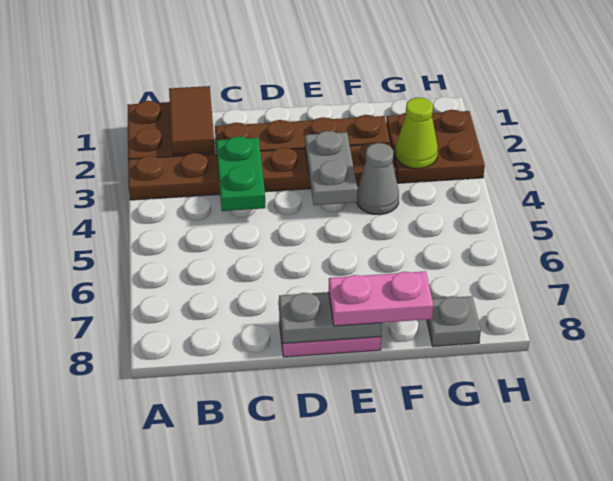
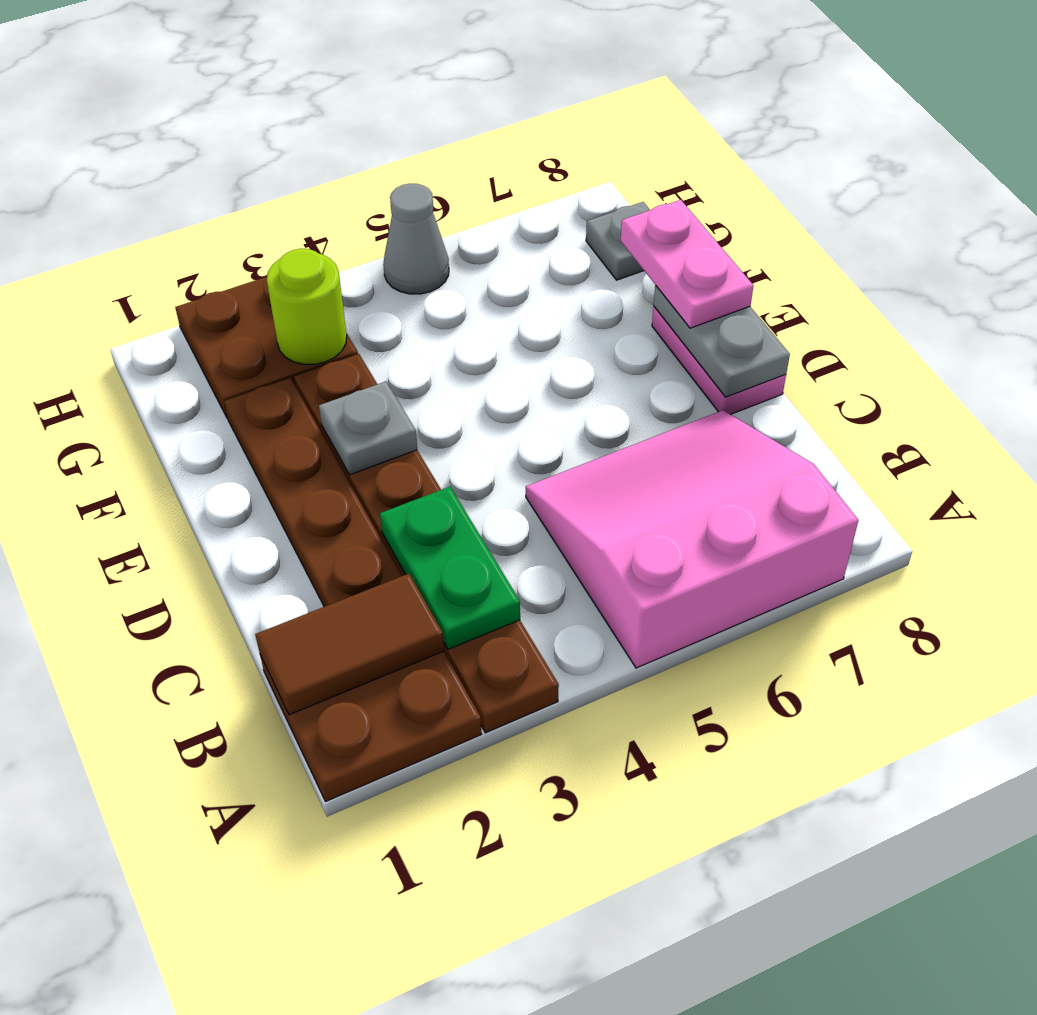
none -> pink 3x3 slope [526,410,859,668]
green 1x2 plate [216,137,265,211] -> green 1x2 plate turned to [380,487,520,649]
grey 1x2 plate [305,131,358,205] -> grey 1x1 plate [319,382,417,475]
grey 1x1 cone [357,143,399,215] -> grey 1x1 cone moved to [383,184,449,294]
lime 1x1 cone [395,97,438,168] -> lime 1x1 round brick [267,249,347,364]

